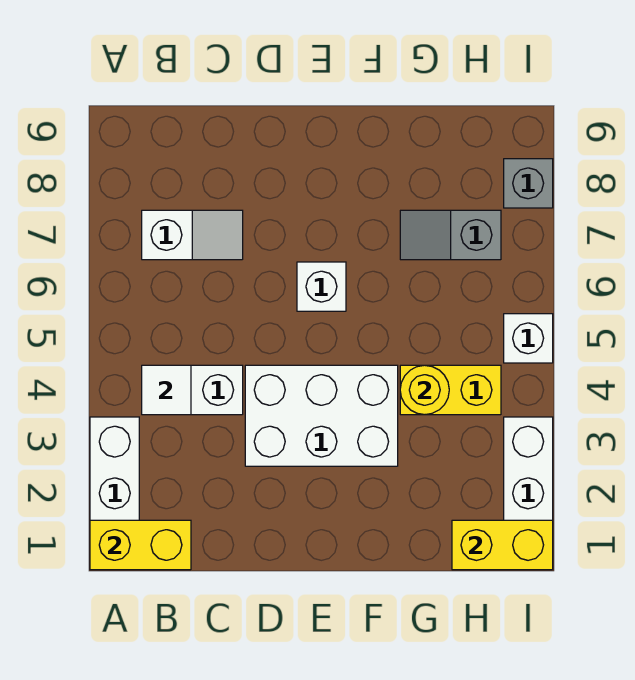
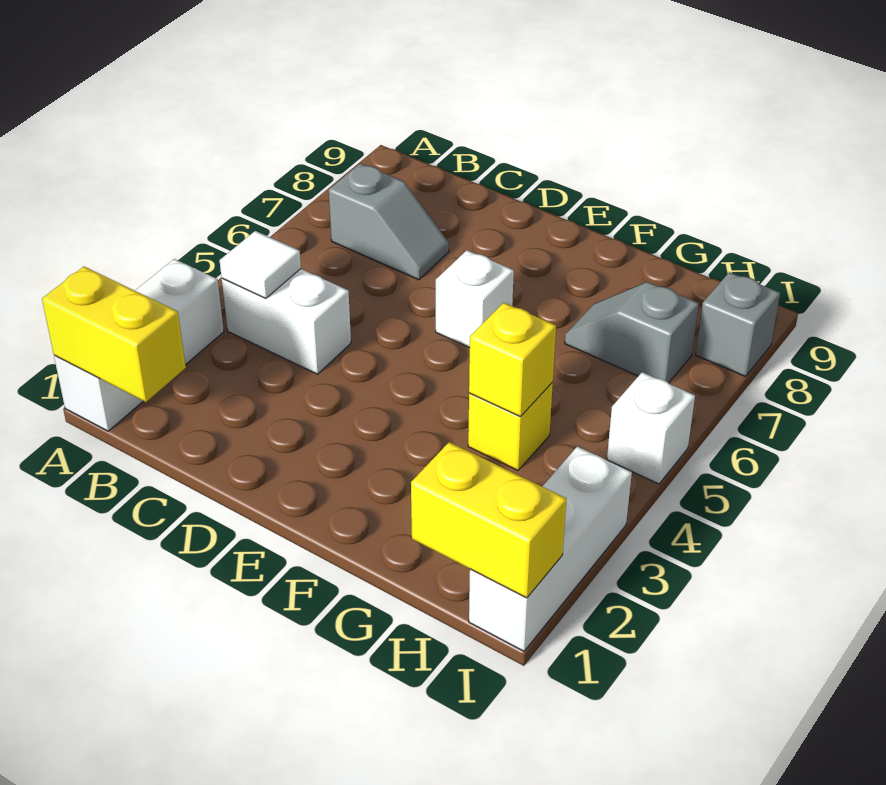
white 1x2 slope [142,210,243,260] -> grey 1x2 slope [329,164,449,280]
white 2x3 brick [245,365,398,466] -> none
yellow 1x2 brick [400,365,501,415] -> yellow 1x1 brick [468,383,553,470]
yellow 1x1 round brick [400,365,449,415] -> yellow 1x1 brick [469,303,556,417]

